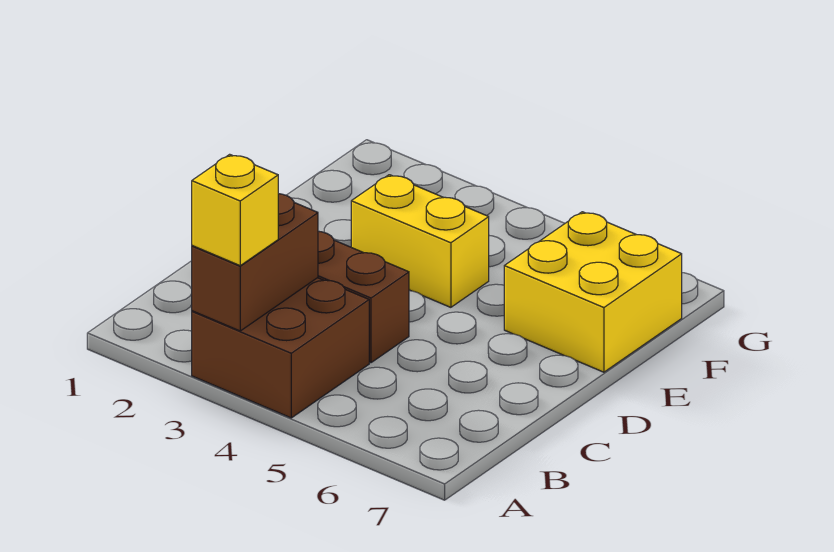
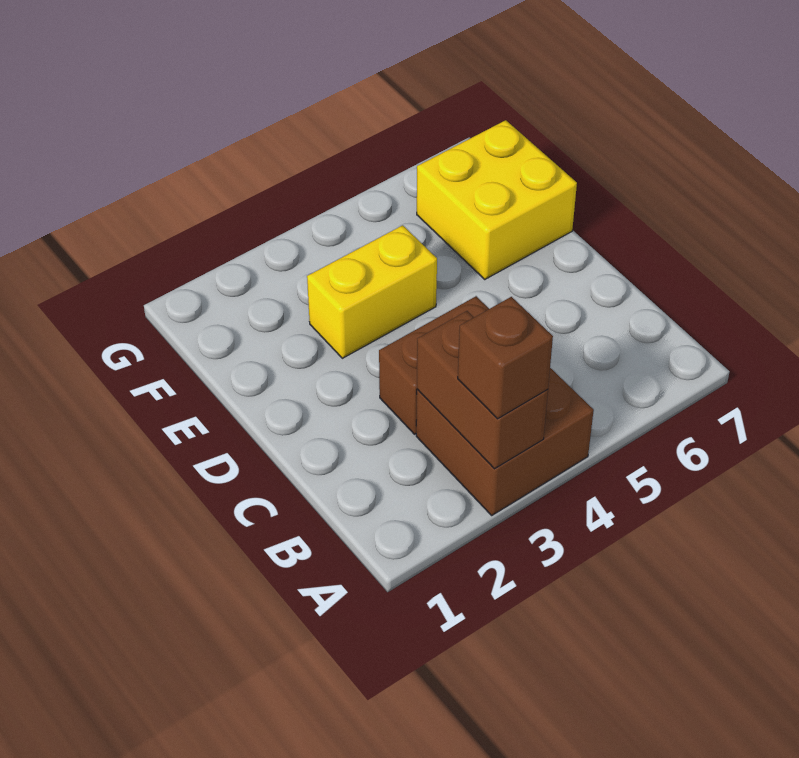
yellow 1x1 brick [192,154,278,266] -> brown 1x1 brick [458,297,553,419]

